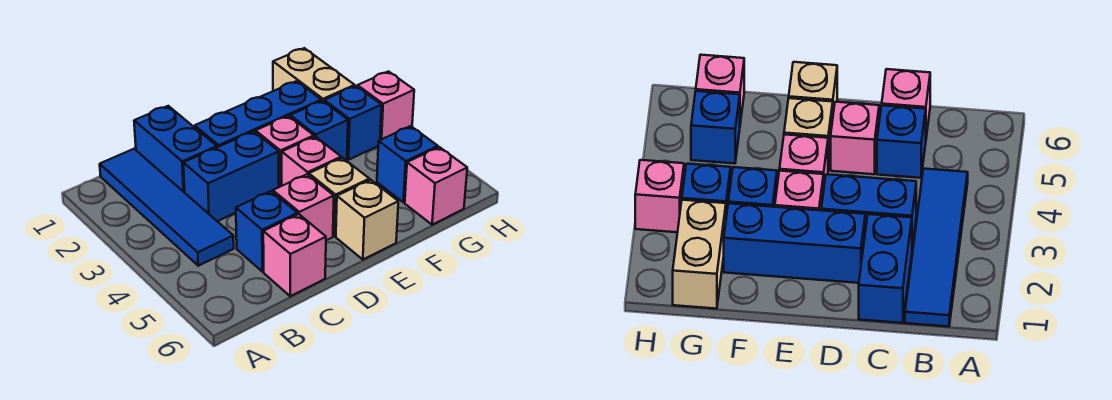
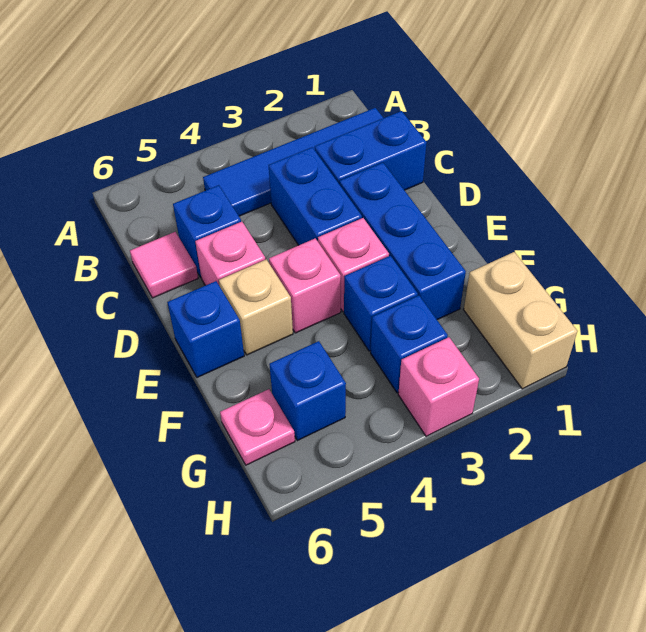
pink 1x1 brick [263,214,326,296] -> pink 1x1 tile [130,232,198,298]
tan 1x1 brick [336,180,398,260] -> blue 1x1 brick [167,281,244,377]
tan 1x2 brick [273,48,355,101] -> tan 1x2 brick turned to [464,252,577,389]
pink 1x1 brick [405,147,467,225] -> pink 1x1 plate [220,389,295,465]

